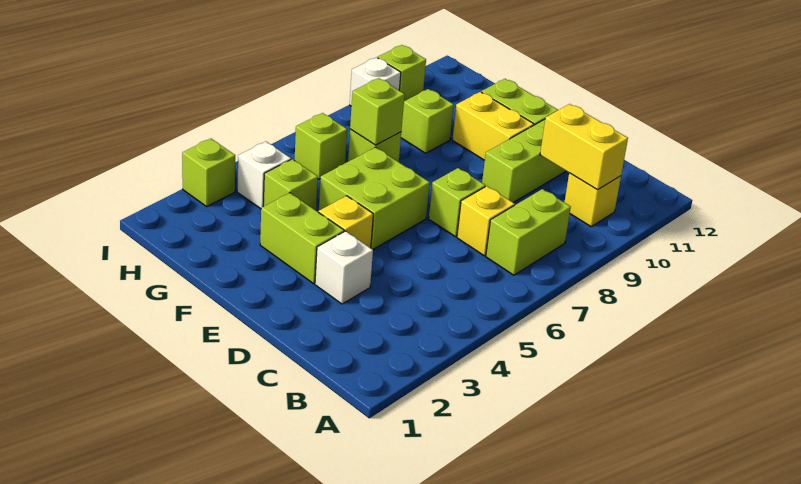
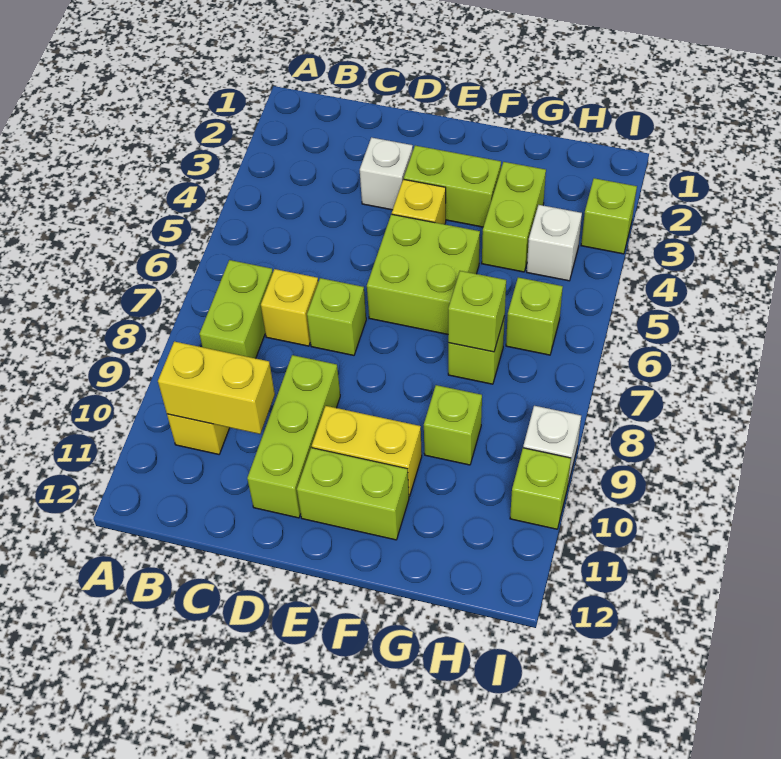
lime 1x1 brick [263,159,318,210] -> lime 1x2 brick [482,162,546,272]

